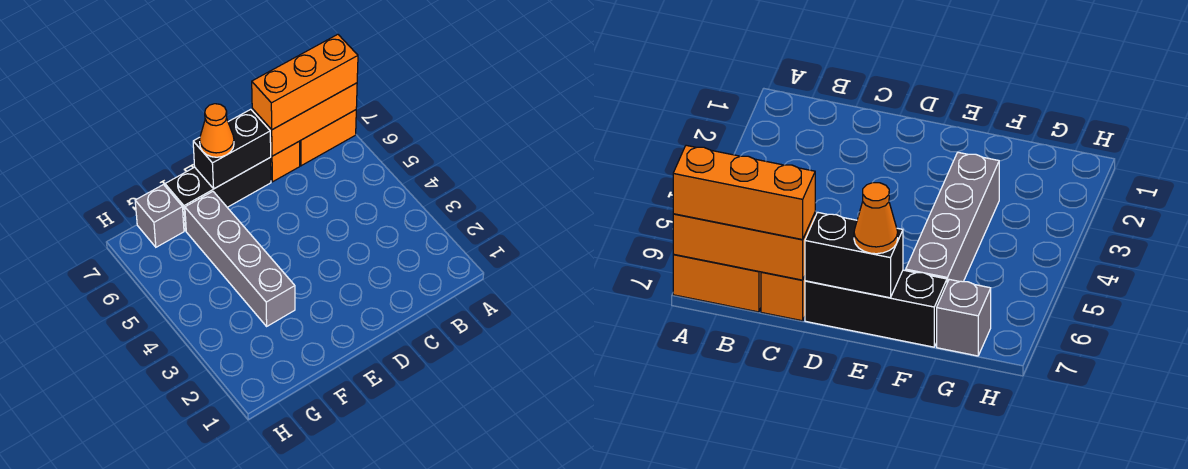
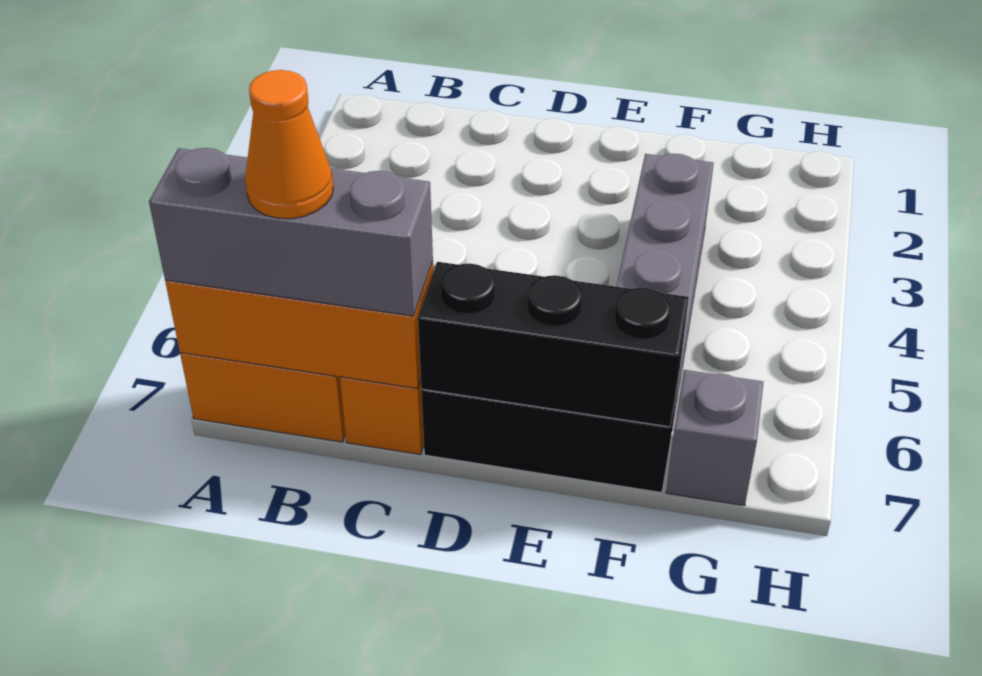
orange 1x3 brick [252,34,358,130] -> grey 1x3 brick [149,148,433,316]
black 1x2 brick [193,109,271,189] -> black 1x3 brick [418,262,689,427]
orange 1x1 cone [200,104,234,157] -> orange 1x1 cone moved to [245,70,333,219]

